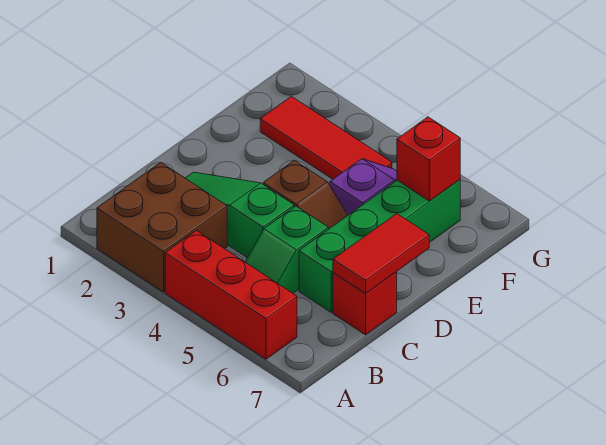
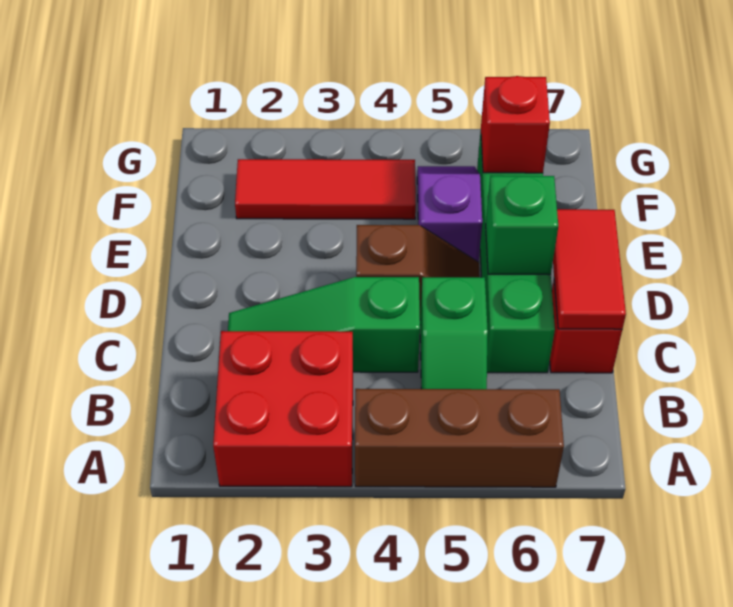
brown 2x2 brick [97,162,227,292] -> red 2x2 brick [213,331,353,487]
red 1x3 brick [165,230,297,359] -> brown 1x3 brick [355,389,564,487]
none -> green 1x1 brick [486,176,558,275]

